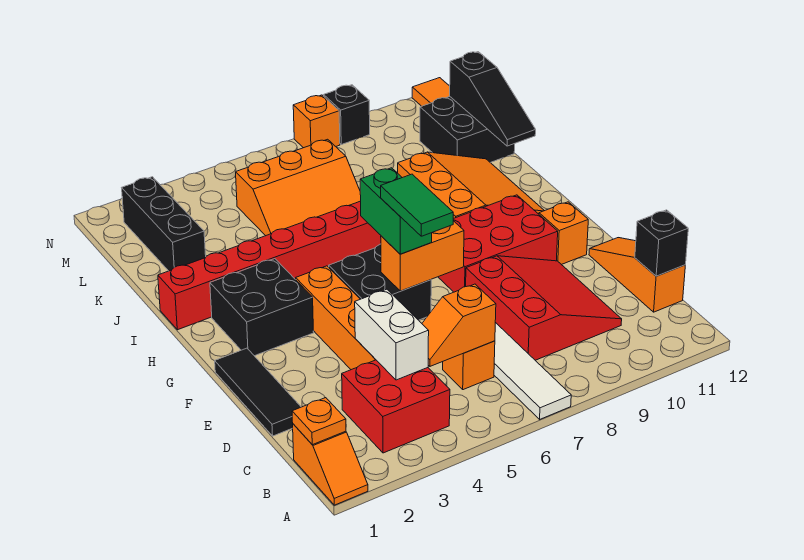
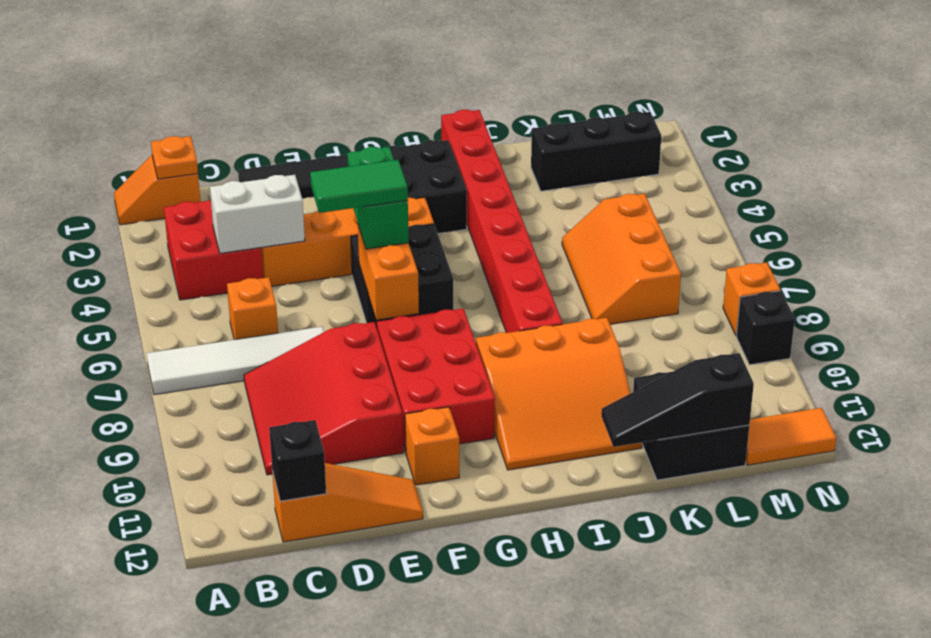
orange 1x2 slope [422,284,496,366] -> none
red 3x3 slope [466,256,622,360] -> red 3x3 slope turned to [244,322,403,475]
green 1x2 brick [360,168,432,254] -> green 1x2 brick turned to [347,147,409,249]

